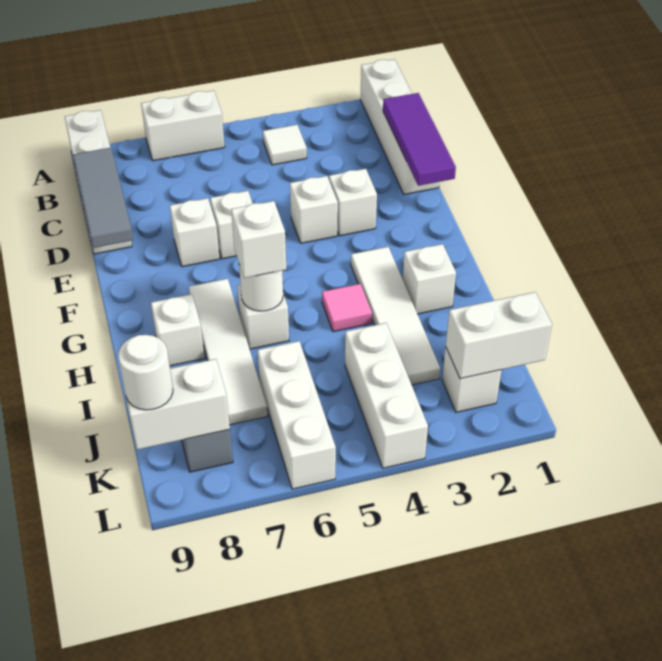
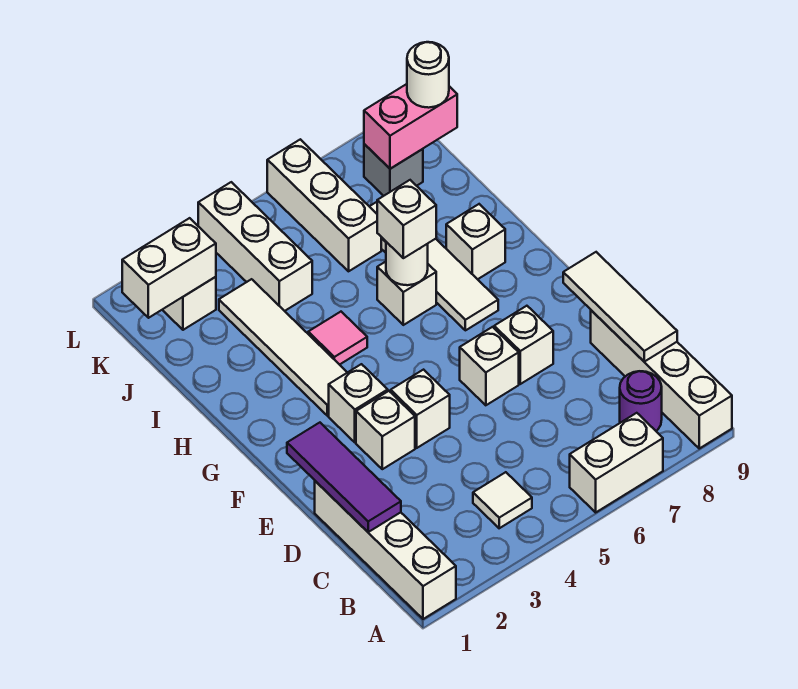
none -> purple 1x1 round brick [620,371,662,431]
grey 1x3 tile [73,148,133,248] -> white 1x3 tile [563,252,677,362]
white 1x1 brick [403,244,456,314] -> white 1x1 brick moved to [329,364,388,442]
white 1x2 brick [122,359,230,450] -> pink 1x2 brick [364,84,457,169]

